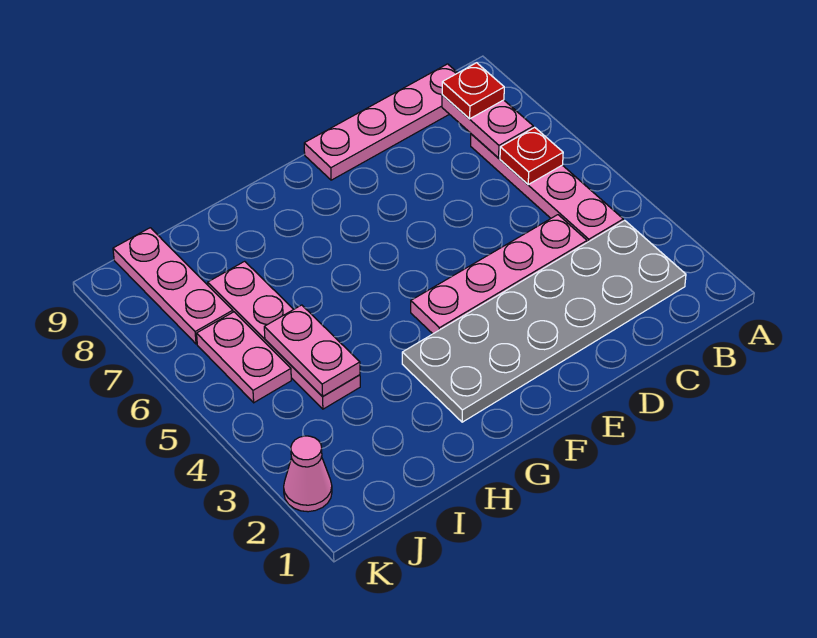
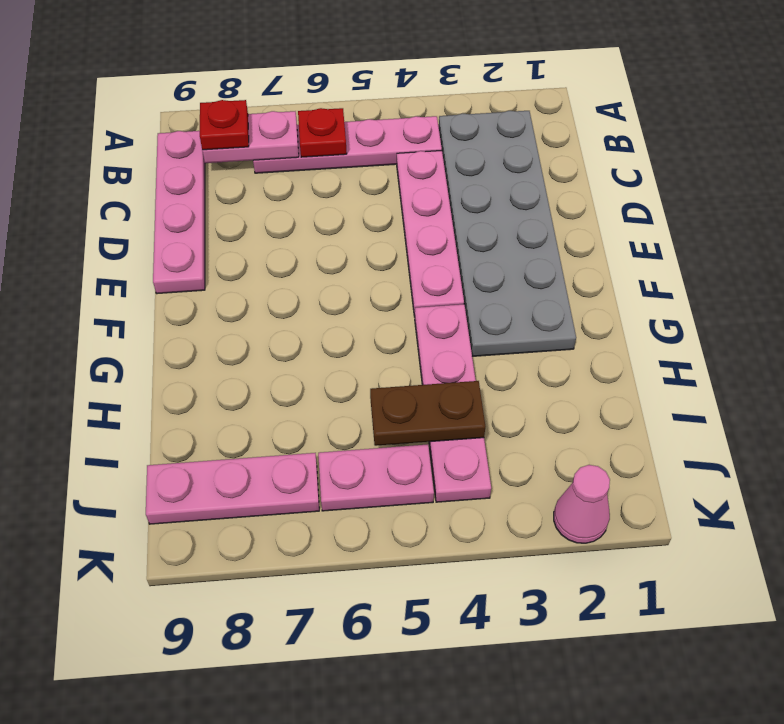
pink 1x4 plate [208,261,360,409] -> pink 1x4 plate turned to [415,304,491,502]
pink 1x2 plate [264,305,360,397] -> brown 1x2 plate [370,381,485,446]

